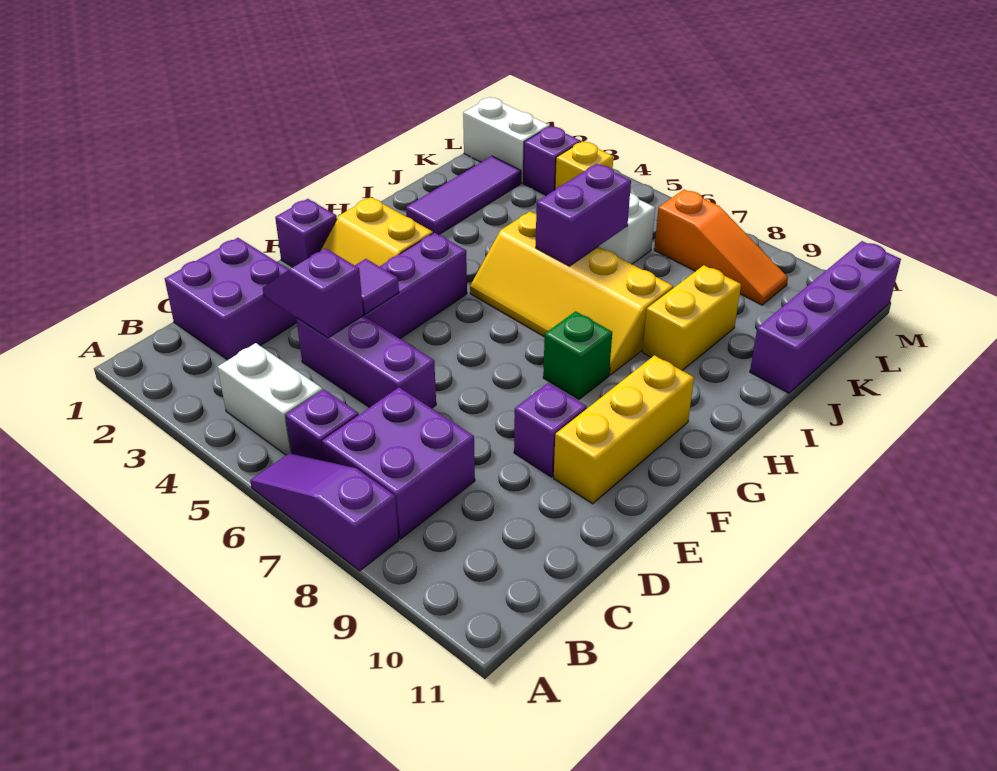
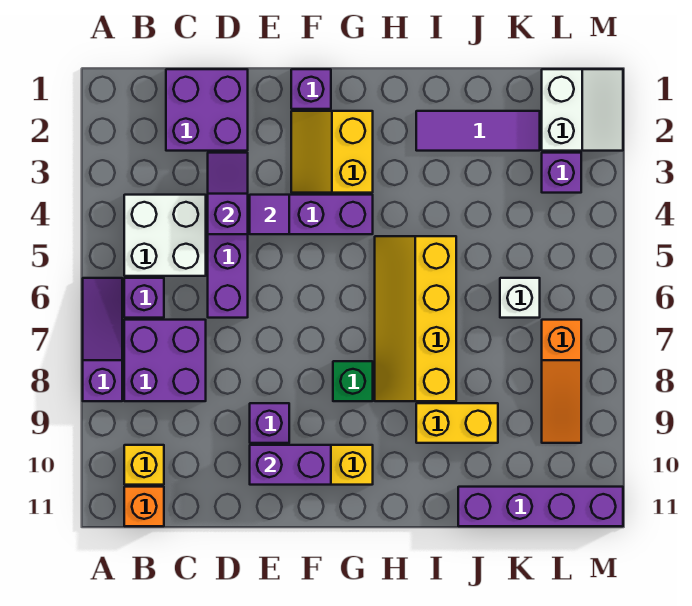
white 1x2 brick [218,343,323,455] -> white 2x2 brick [124,195,206,276]
none -> orange 1x1 brick [124,487,164,526]
purple 1x2 brick [536,164,631,266] -> purple 1x2 brick moved to [250,445,331,485]
yellow 1x1 brick [555,141,613,190] -> yellow 1x1 brick moved to [124,445,164,485]

